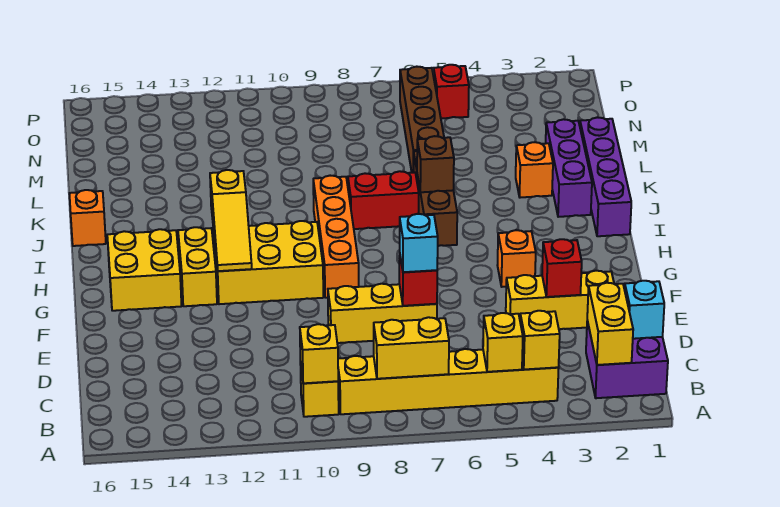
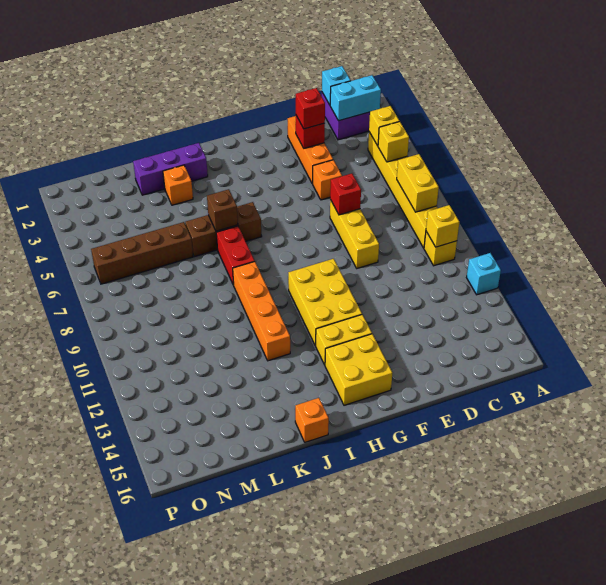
yellow 1x2 brick [587,283,633,365] -> cyan 1x2 brick [330,75,381,121]
yellow 1x3 brick [506,271,614,329] -> orange 1x3 brick [288,116,333,184]
cyan 1x1 brick [400,214,438,272] -> cyan 1x1 brick moved to [467,253,501,295]
orange 1x1 brick [497,230,536,287] -> orange 1x1 brick moved to [313,160,342,200]
orange 1x4 brick [313,176,359,298] -> orange 1x4 brick turned to [233,262,290,361]
yellow 1x3 slope [210,170,252,271] -> none
purple 1x4 brick [580,117,631,236] -> none
red 1x1 brick [433,65,469,118] -> red 1x1 brick moved to [296,88,325,129]

